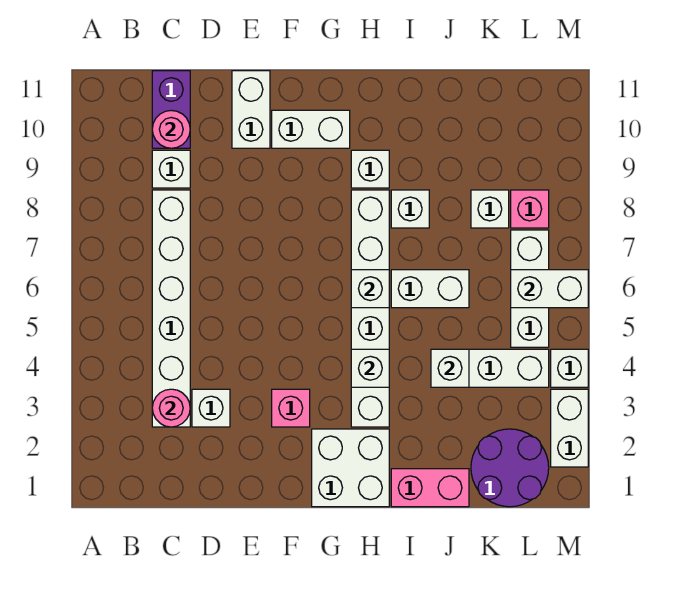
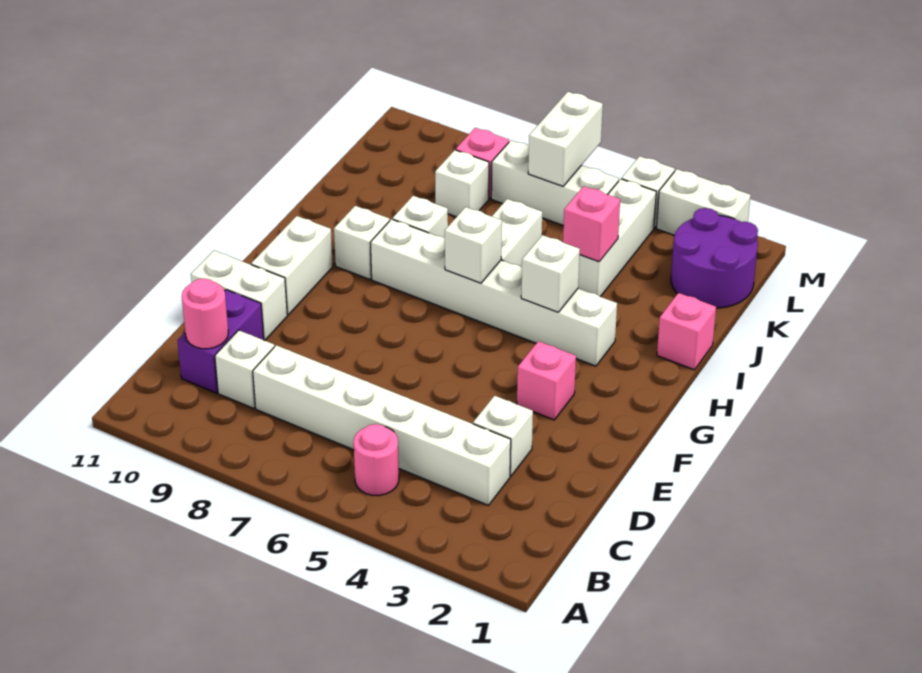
pink 1x1 round brick [152,389,190,427] -> pink 1x1 round brick moved to [354,424,399,496]
purple 1x2 brick [152,71,190,148] -> purple 1x2 brick turned to [177,290,264,393]
white 2x2 brick [312,429,389,507] -> none
pink 1x2 brick [391,469,469,507] -> pink 1x1 brick [657,293,716,370]
white 1x1 brick [431,349,469,387] -> pink 1x1 brick [563,186,620,262]

